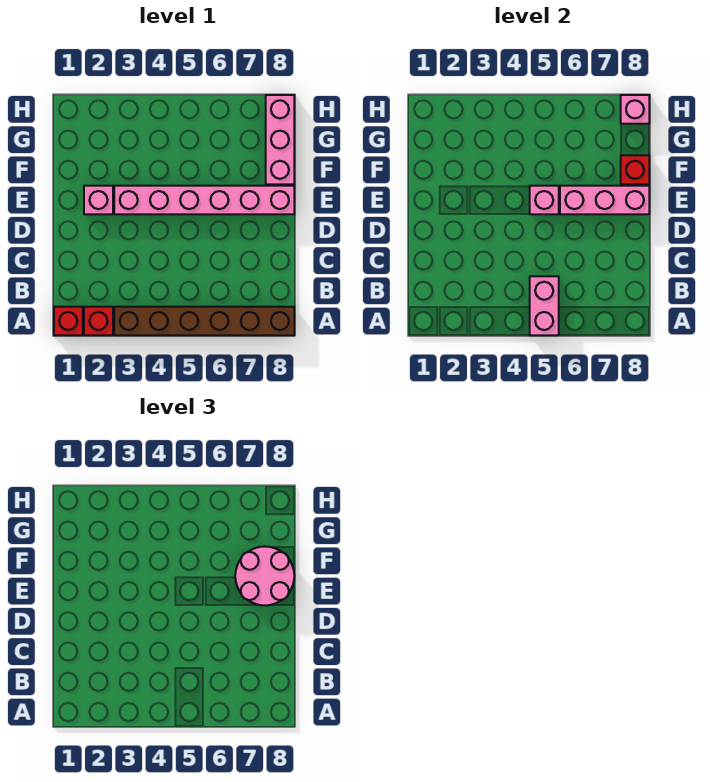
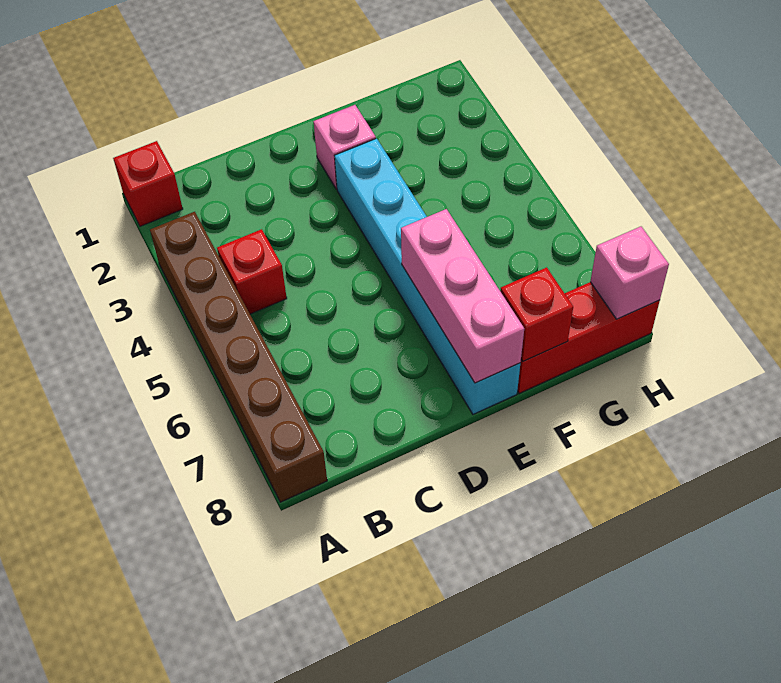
red 1x1 brick [84,307,113,335] -> red 1x1 brick moved to [217,229,287,314]
pink 1x2 brick [530,276,559,335] -> none
pink 1x6 brick [114,186,294,214] -> cyan 1x6 brick [335,138,520,414]
pink 1x1 brick [530,186,559,214] -> none
pink 2x2 round brick [235,546,294,605] -> none
pink 1x3 brick [266,95,294,184] -> red 1x3 brick [517,282,660,393]

